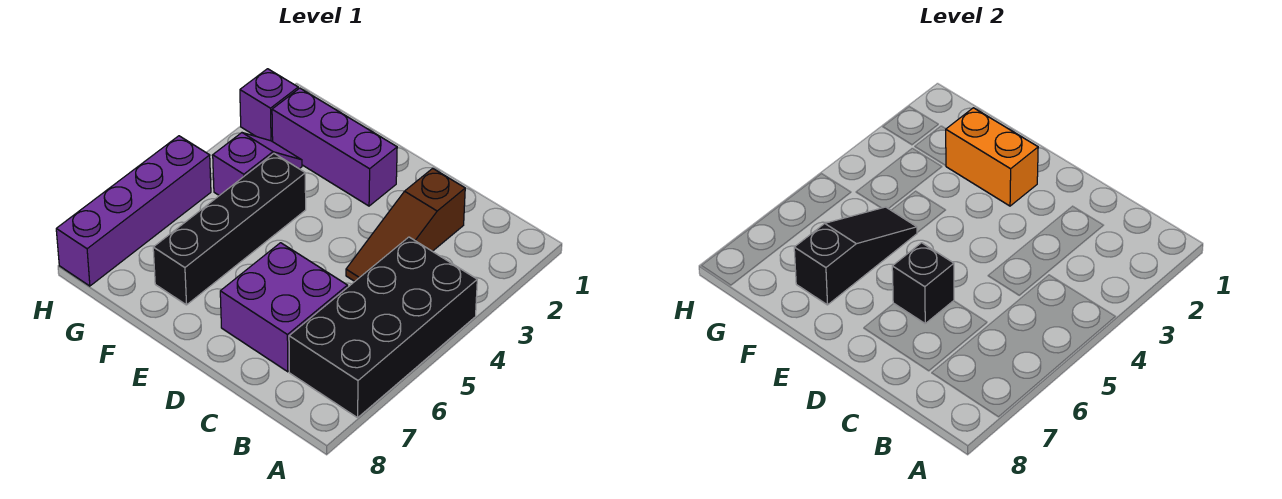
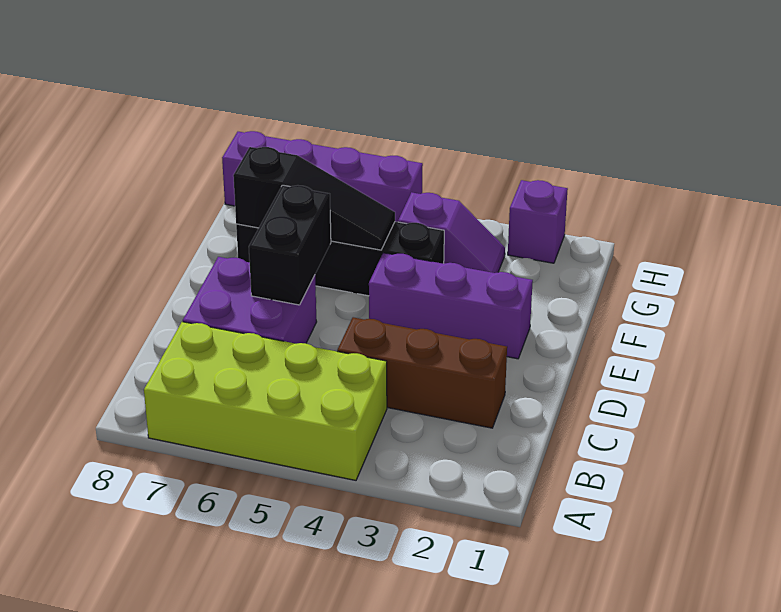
black 2x4 brick [289,237,477,418] -> lime 2x4 brick [144,322,387,480]
brown 1x3 slope [346,168,465,281] -> brown 1x3 brick [337,317,507,428]
black 1x1 brick [892,243,954,323] -> black 1x2 brick [249,185,331,305]
purple 1x3 brick [272,88,397,206] -> purple 1x3 brick turned to [369,253,533,359]
orange 1x2 brick [946,108,1038,206] -> none

